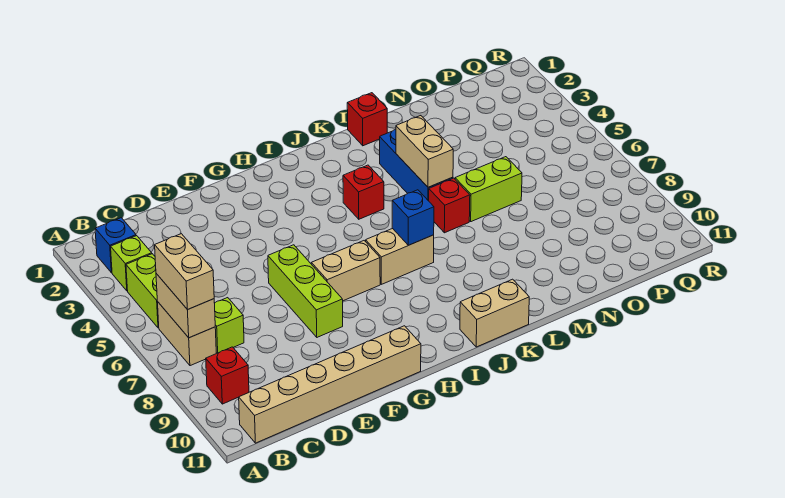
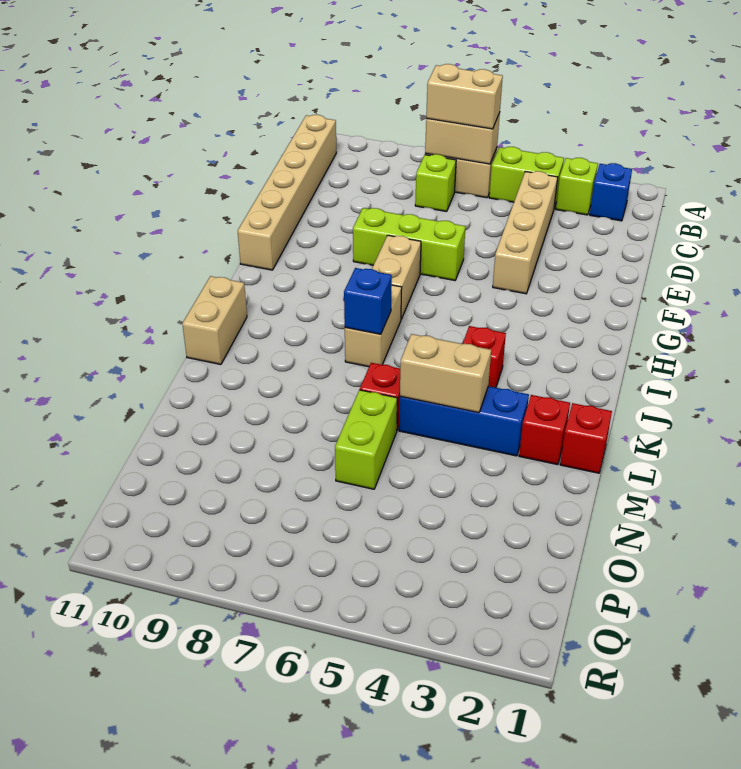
red 1x1 brick [206,347,249,404] -> red 1x1 brick moved to [519,395,570,465]
none -> tan 1x4 brick [493,171,558,294]

